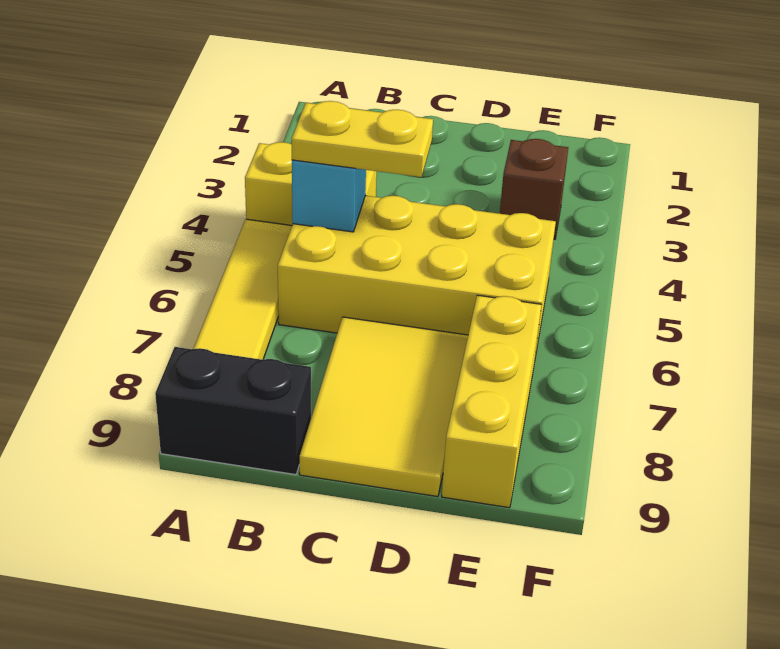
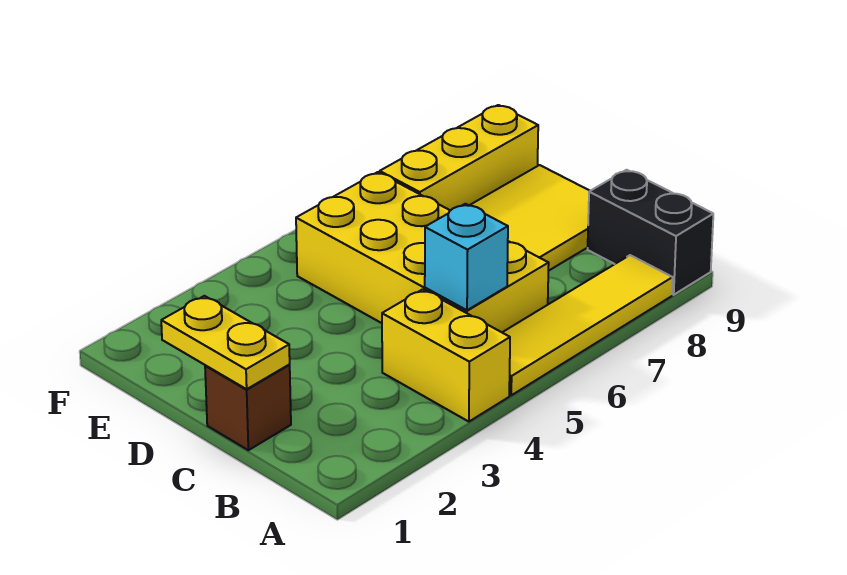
yellow 1x2 plate [292,101,433,177] -> yellow 1x2 plate moved to [161,296,290,389]
brown 1x1 brick [500,139,568,239] -> brown 1x1 brick moved to [205,365,291,450]

